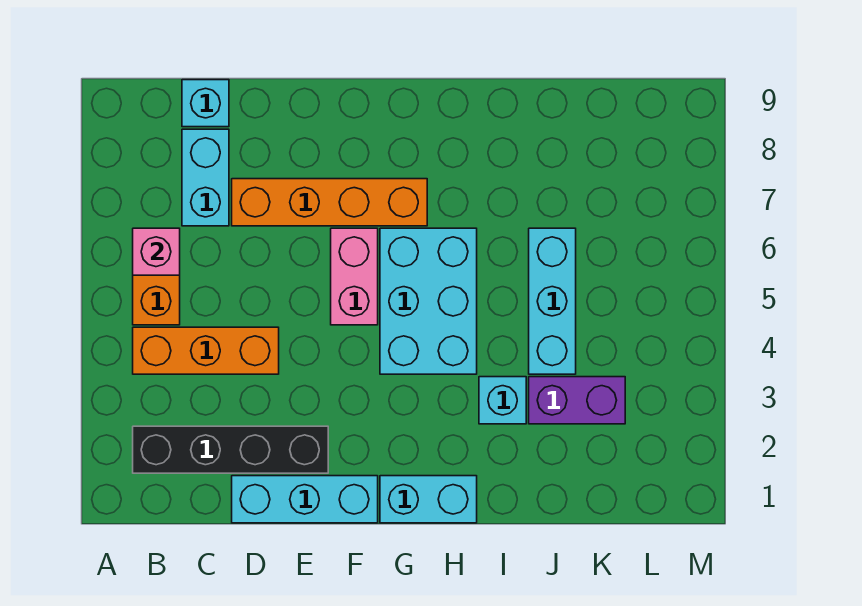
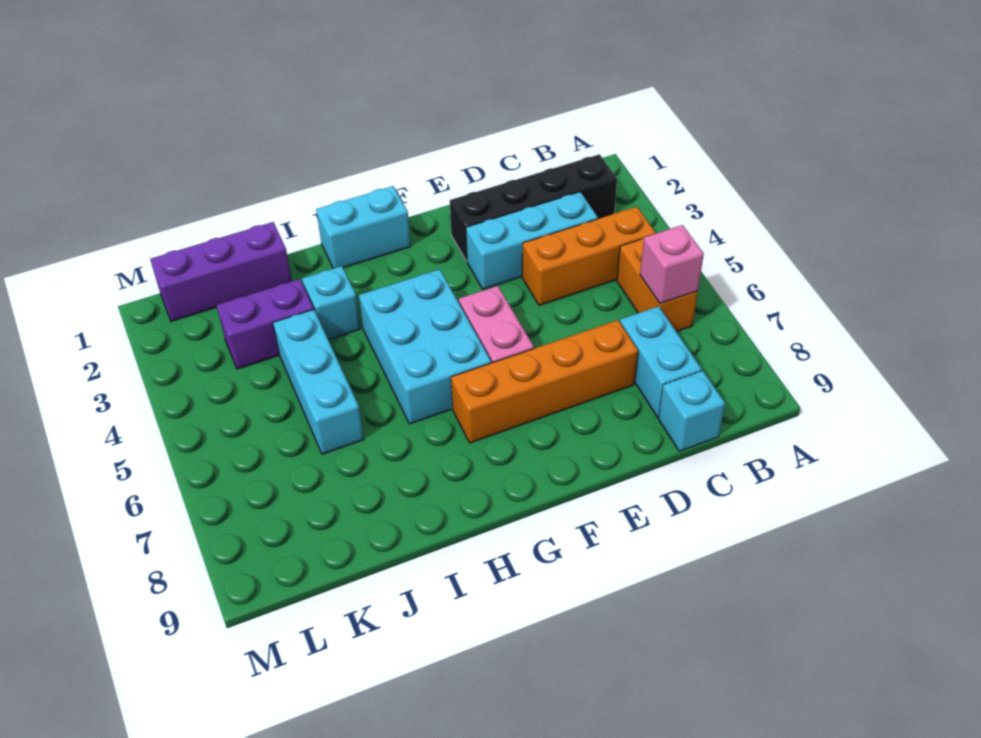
cyan 1x3 brick [232,476,378,523] -> cyan 1x3 brick moved to [466,192,598,289]
none -> purple 1x3 brick [150,222,292,321]

